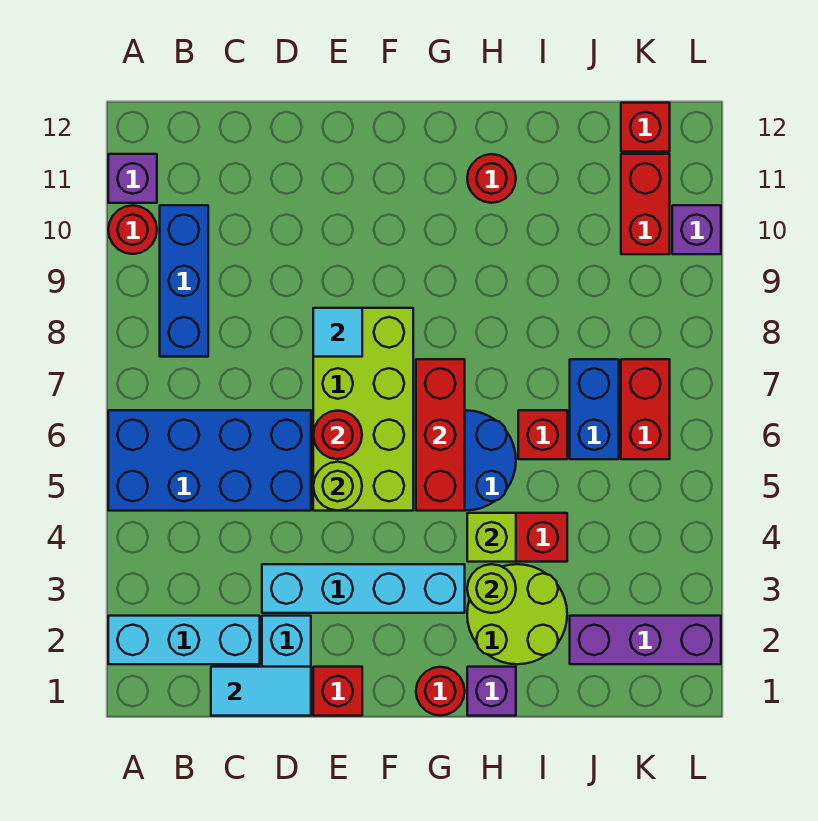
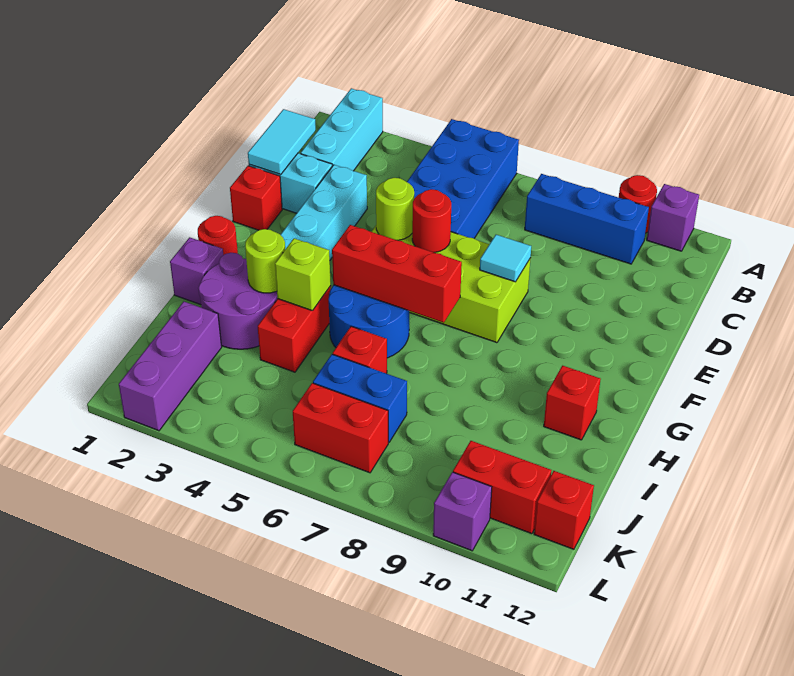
lime 2x2 round brick [467,564,567,664] -> purple 2x2 round brick [199,253,277,349]
red 1x1 round brick [467,154,516,203] -> red 1x1 brick [544,366,601,440]

